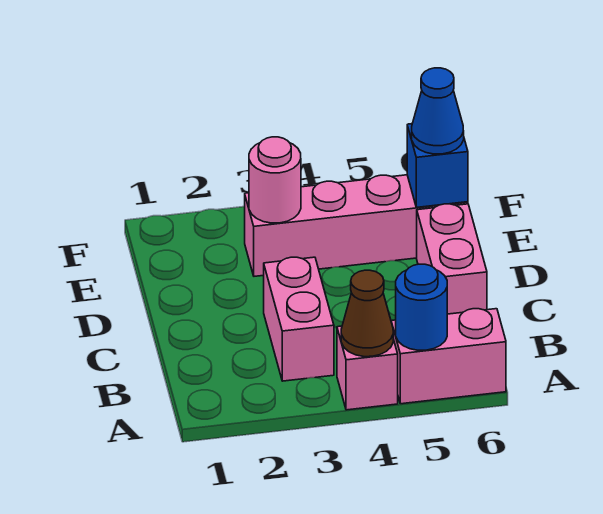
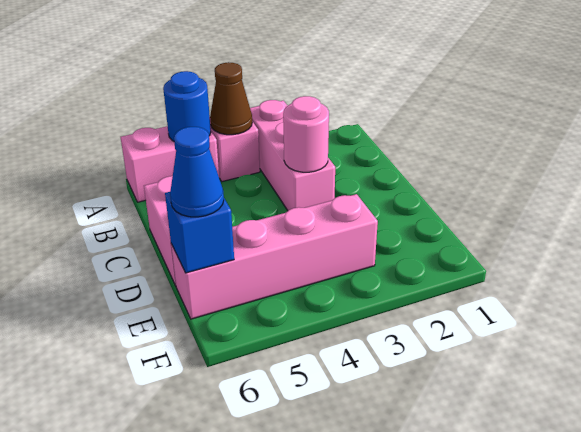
pink 1x2 brick [264,257,334,381] -> pink 1x3 brick [250,100,335,210]
pink 1x1 round brick [249,137,301,223] -> pink 1x1 round brick moved to [283,96,329,172]

